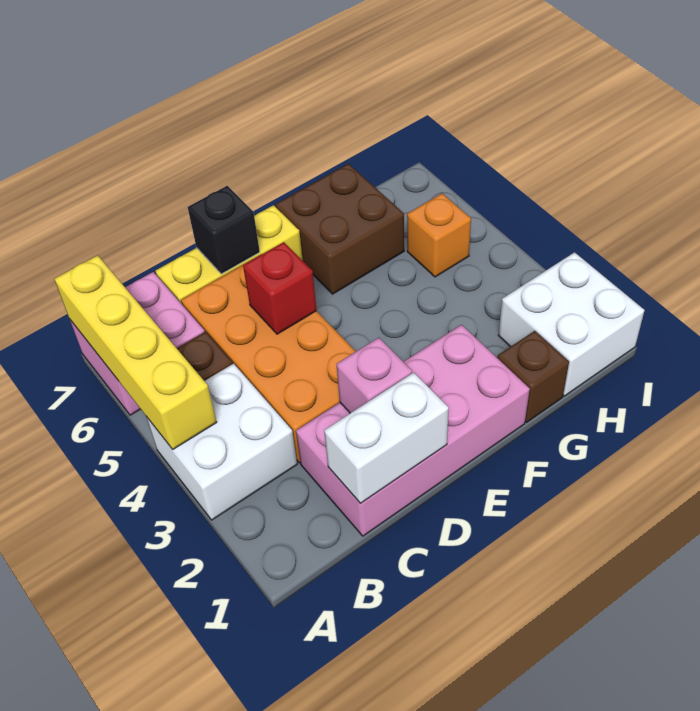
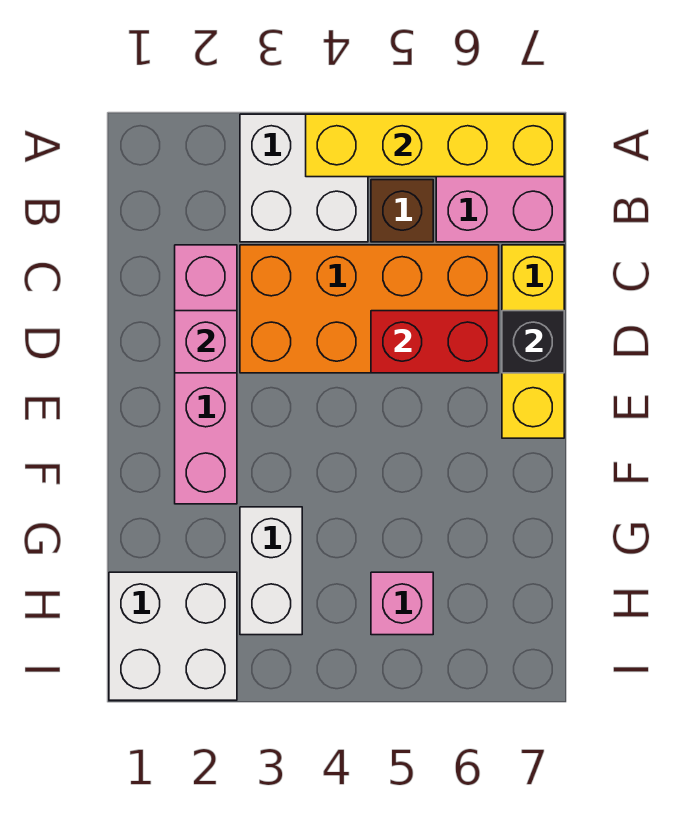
pink 2x4 brick [296,325,530,536] -> pink 1x4 brick [175,245,237,504]
white 1x2 brick [324,372,449,504] -> white 1x2 brick moved to [240,507,302,635]
red 1x1 brick [243,242,317,334] -> red 1x2 brick [371,311,499,373]
brown 2x2 brick [275,164,404,294] -> none
brown 1x1 brick [497,331,569,422] -> none
orange 1x1 brick [407,193,471,277] -> pink 1x1 brick [371,572,433,635]

